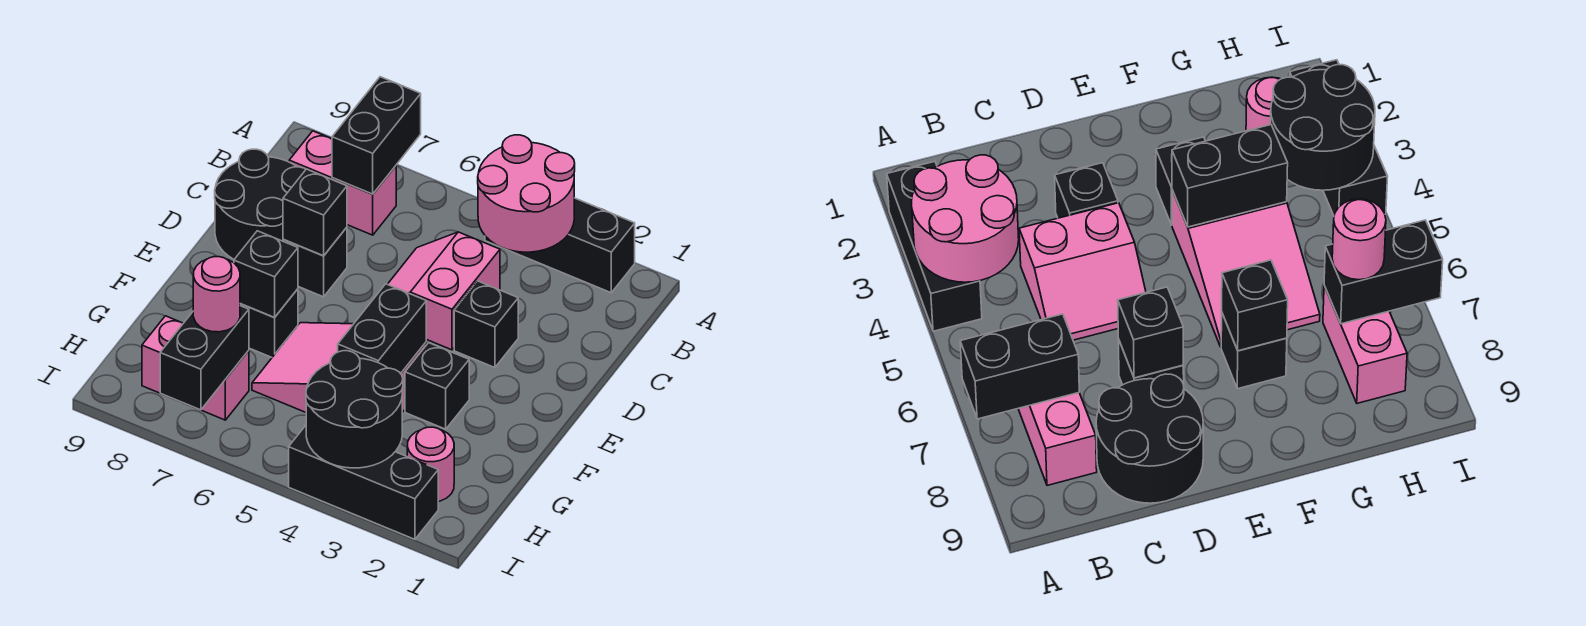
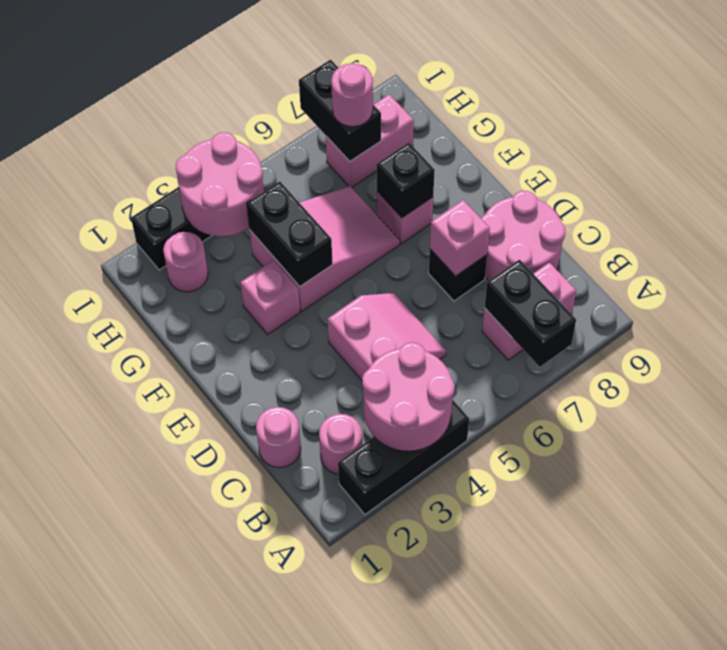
none -> pink 1x1 round brick [319,414,362,474]
none -> pink 1x1 round brick [256,407,301,468]
black 2x2 round brick [215,149,306,259] -> pink 2x2 round brick [481,191,565,280]
black 1x1 brick [454,281,518,368] -> none
black 1x1 brick [283,169,347,256] -> pink 1x1 brick [430,200,490,276]
black 1x1 brick [405,343,469,429] -> pink 1x1 brick [241,260,300,334]
black 1x1 brick [240,289,298,357] -> pink 1x1 brick [377,192,433,244]
black 2x2 round brick [306,351,403,468] -> pink 2x2 round brick [176,132,264,236]

